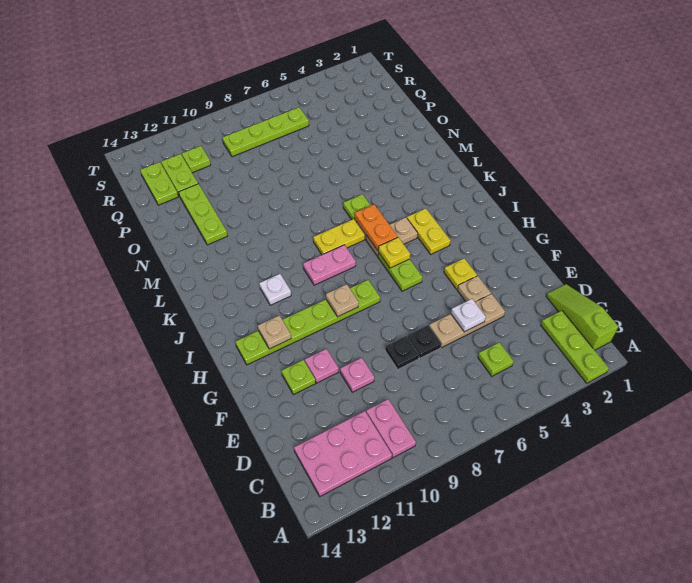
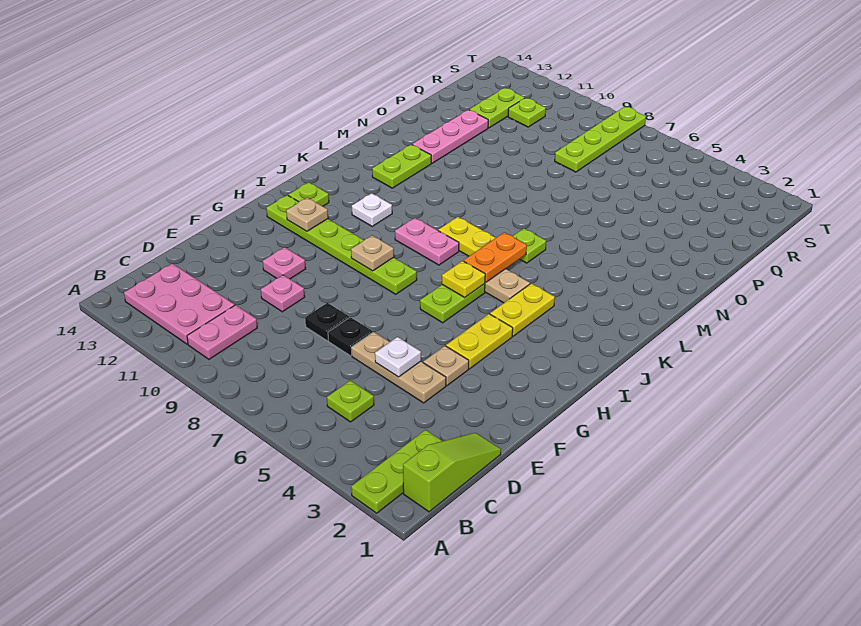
lime 1x1 plate [282,360,316,395] -> lime 1x1 plate moved to [288,182,329,206]
yellow 1x1 plate [444,258,477,289] -> yellow 1x2 plate [446,314,513,369]
lime 1x3 plate [179,184,228,245] -> pink 1x3 plate [412,110,488,163]
lime 1x2 plate [140,162,178,205] -> lime 1x2 plate moved to [372,144,431,188]
lime 1x4 plate [222,107,309,157] -> lime 1x4 plate turned to [555,107,646,172]

